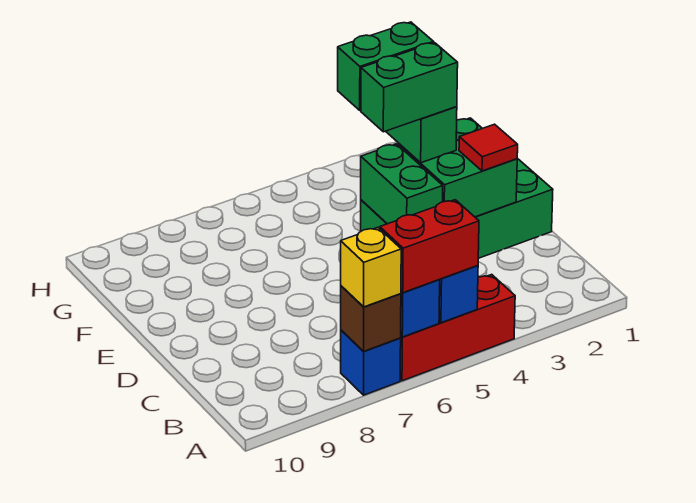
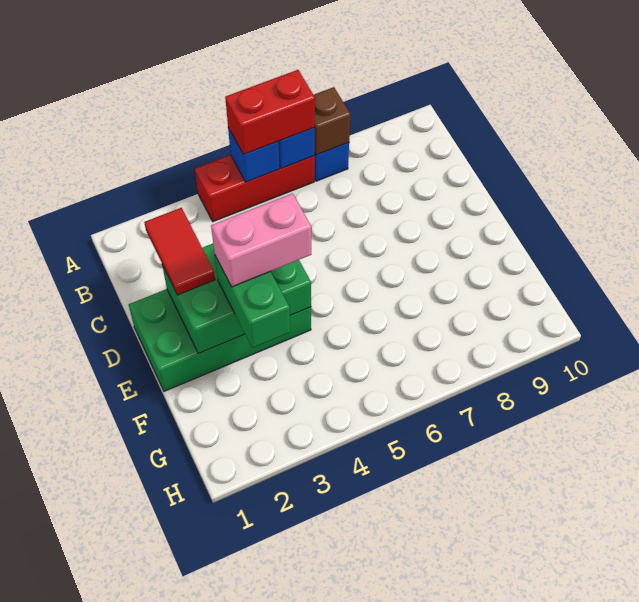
yellow 1x1 brick [341,227,401,307] -> none
red 1x1 tile [459,124,518,171] -> red 1x2 tile [144,208,215,295]
green 1x2 brick [361,43,458,132] -> pink 1x2 brick [211,194,311,287]
green 1x2 brick [338,22,434,110] -> none

